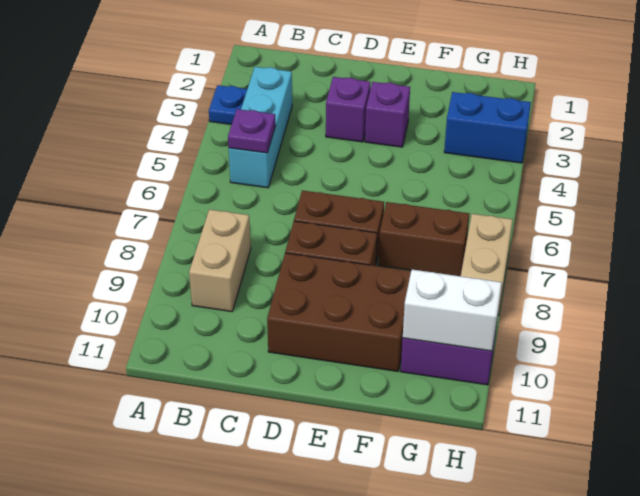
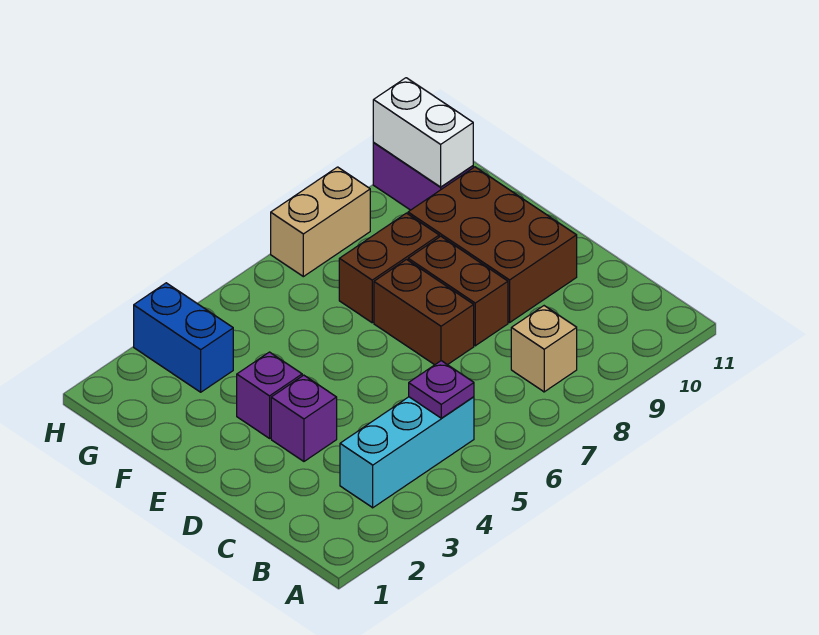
blue 1x1 plate [209,85,247,125] -> none
tan 1x2 brick [189,209,251,312] -> tan 1x1 brick [511,306,577,392]
brown 1x2 brick [378,202,469,276] -> brown 1x2 brick turned to [339,213,439,323]

